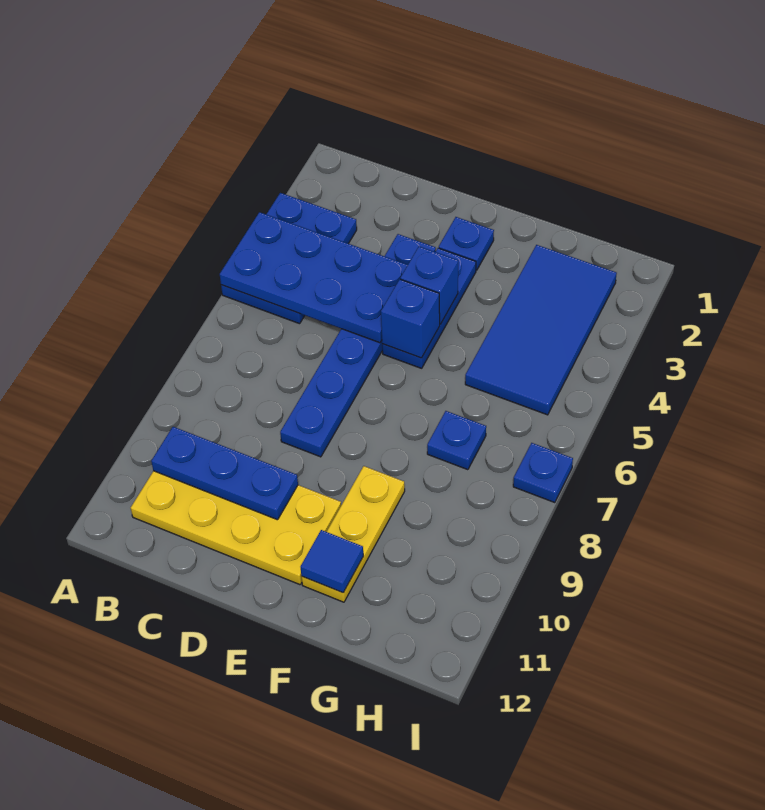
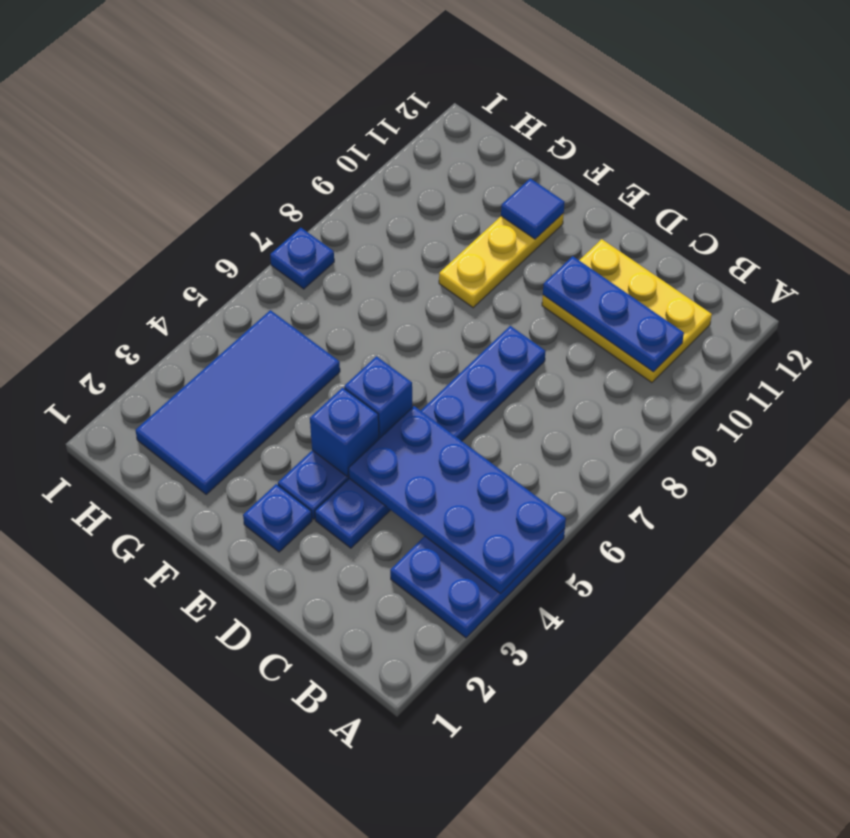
yellow 2x4 plate [131,471,341,585] -> yellow 2x3 plate [542,239,712,383]
blue 1x1 plate [427,411,486,470] -> none

